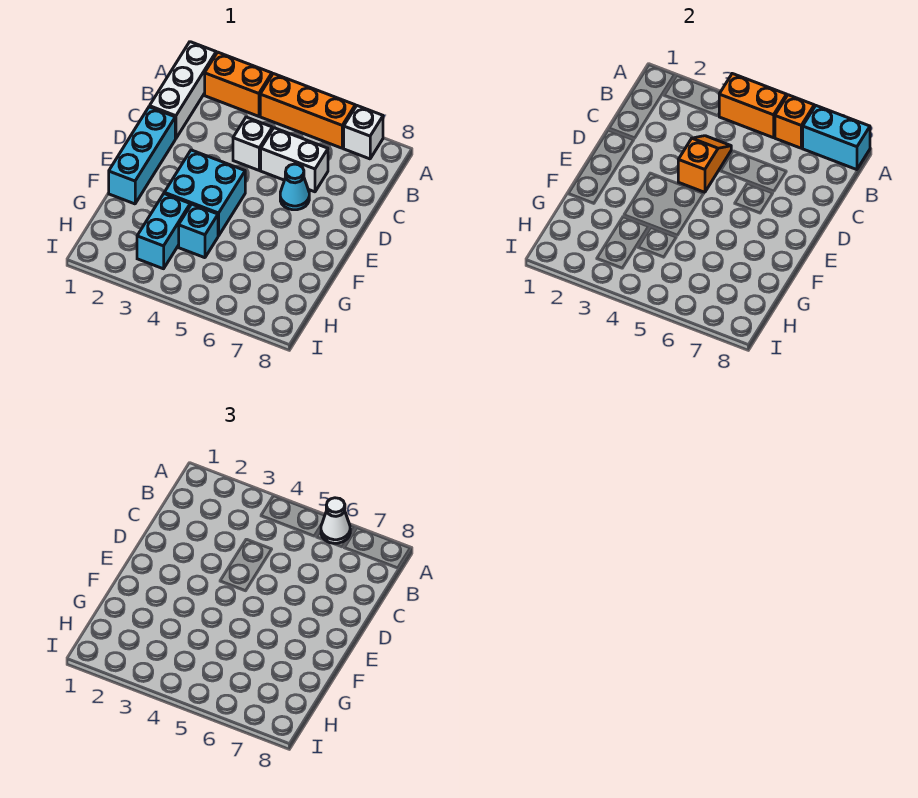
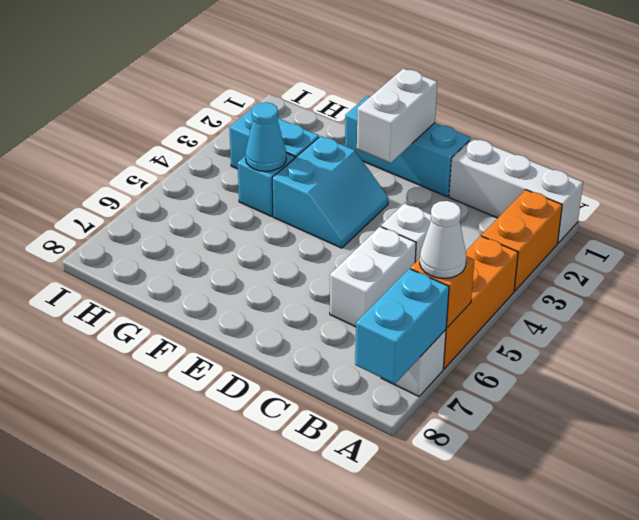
orange 1x2 brick [719,74,786,138] -> none
orange 1x2 slope [678,136,731,192] -> none
cyan 1x1 cone [280,164,309,210] -> cyan 1x1 cone moved to [245,102,286,171]
none -> white 1x2 brick [357,69,437,163]
cyan 2x2 brick [164,150,245,236] -> cyan 2x2 slope [272,136,388,248]

